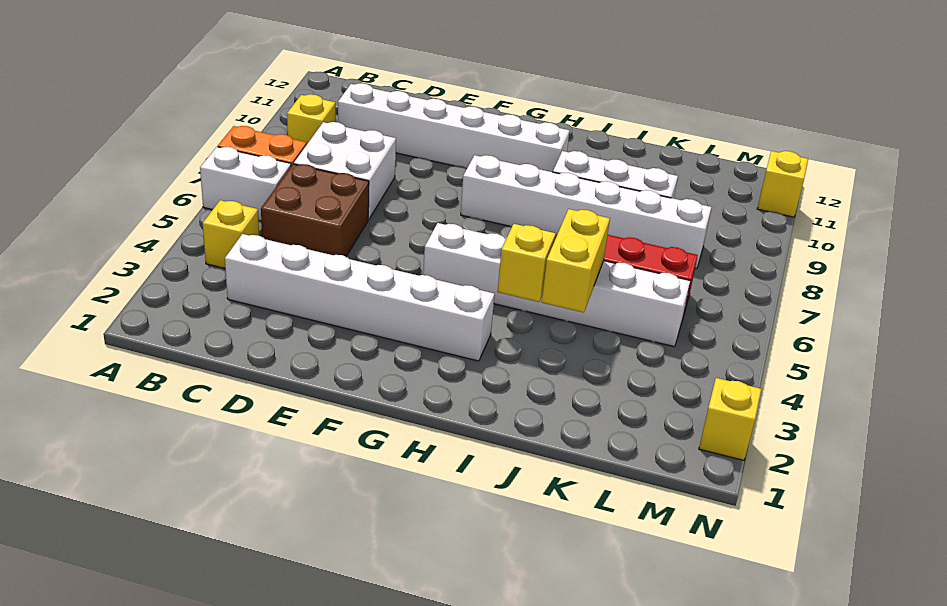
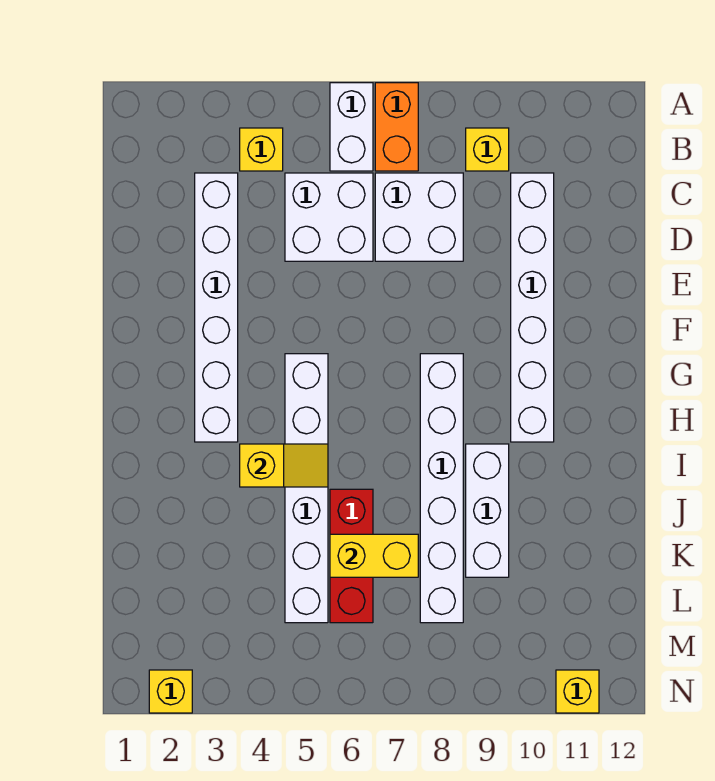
brown 2x2 brick [261,164,369,257] -> white 2x2 brick [285,173,373,261]
yellow 1x2 brick [542,209,610,313] -> yellow 1x2 brick moved to [330,534,418,577]

